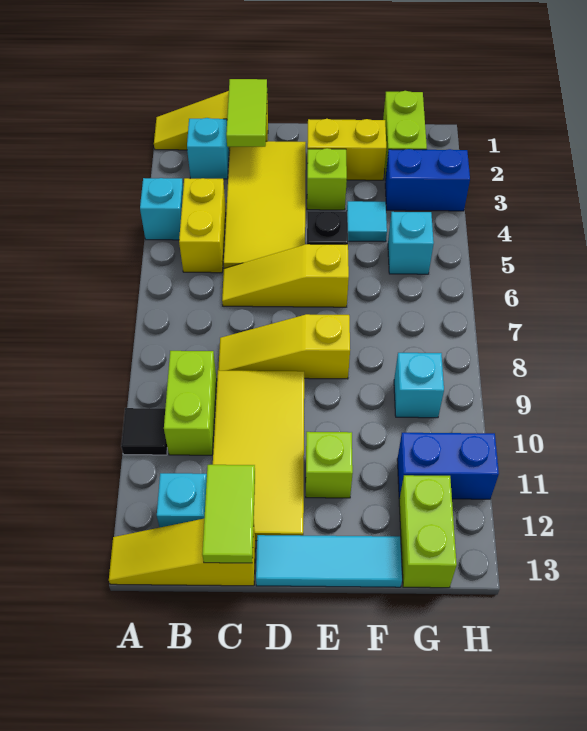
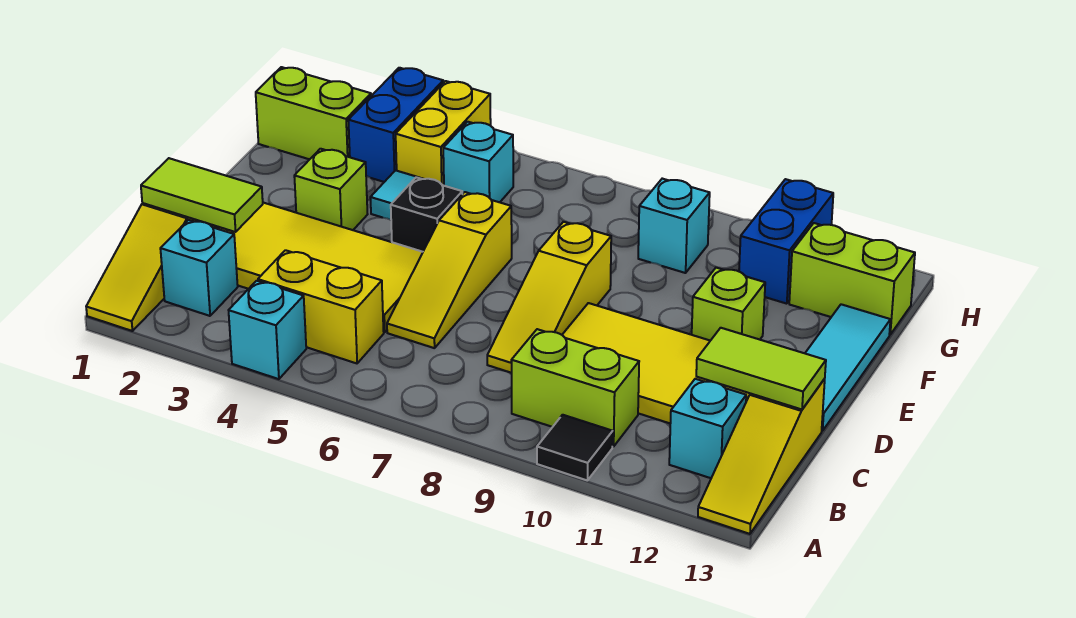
yellow 1x2 brick [307,119,386,180] -> yellow 1x2 brick moved to [396,81,491,186]

